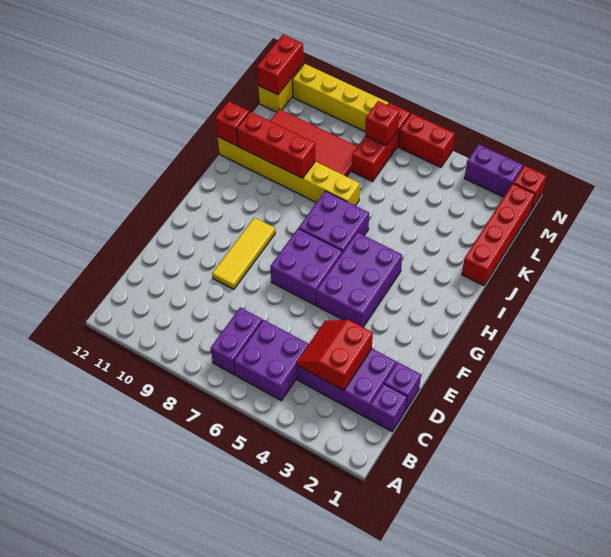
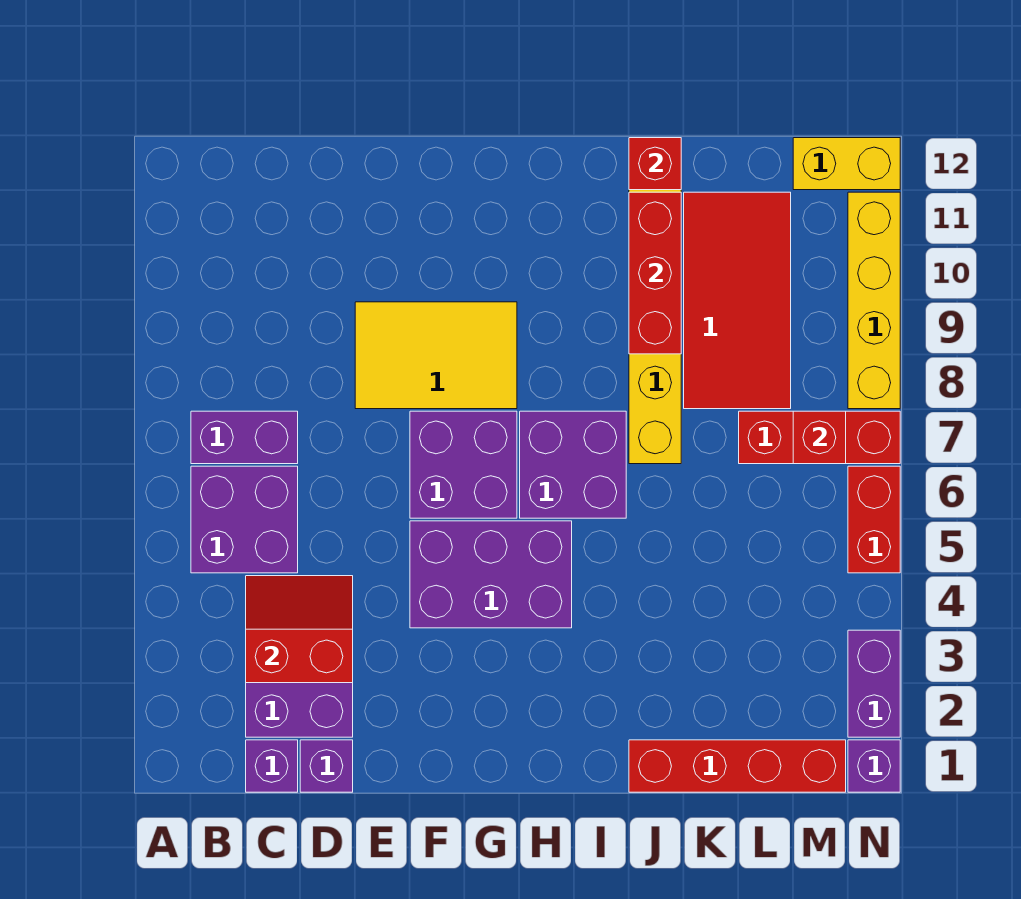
yellow 1x3 tile [212,218,275,289] -> yellow 2x3 tile [355,302,517,409]
red 1x2 brick [257,34,304,95] -> none
red 1x1 brick [513,165,546,210] -> purple 1x1 brick [848,740,900,792]

